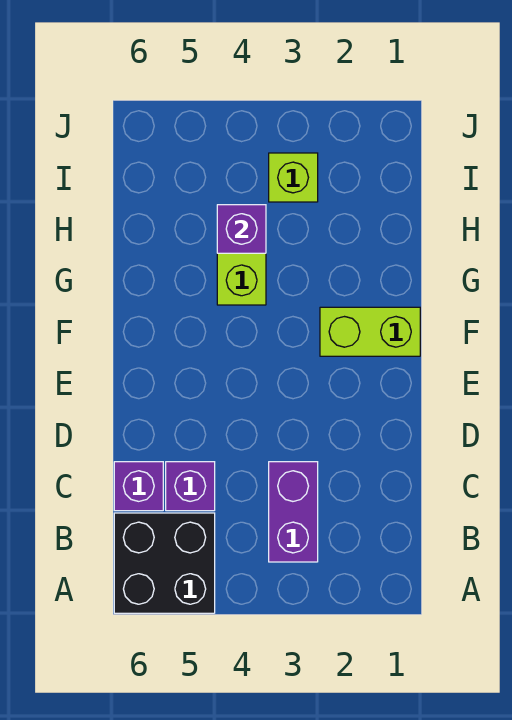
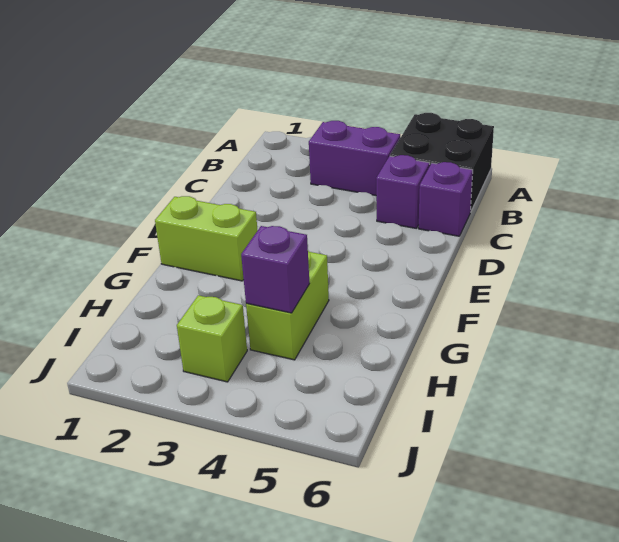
purple 1x2 brick [269,462,318,562] -> purple 1x2 brick turned to [309,121,400,195]

